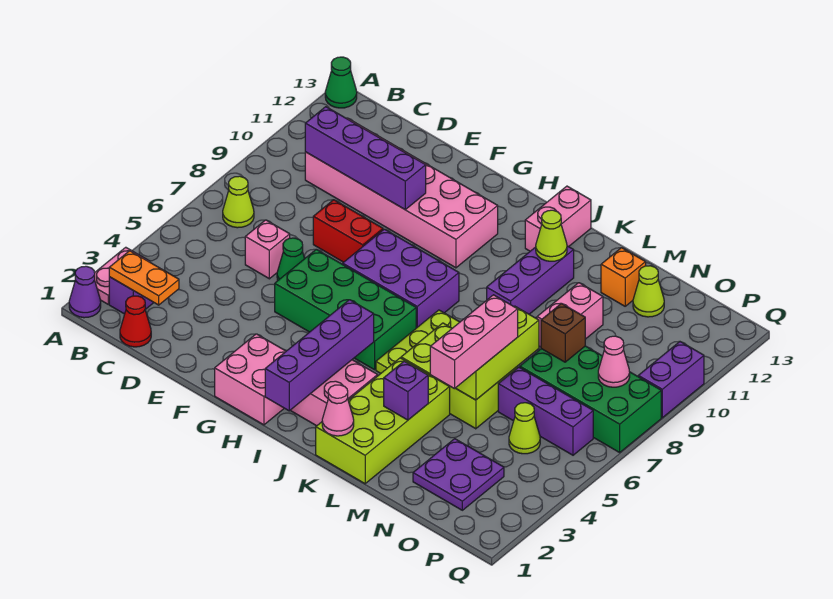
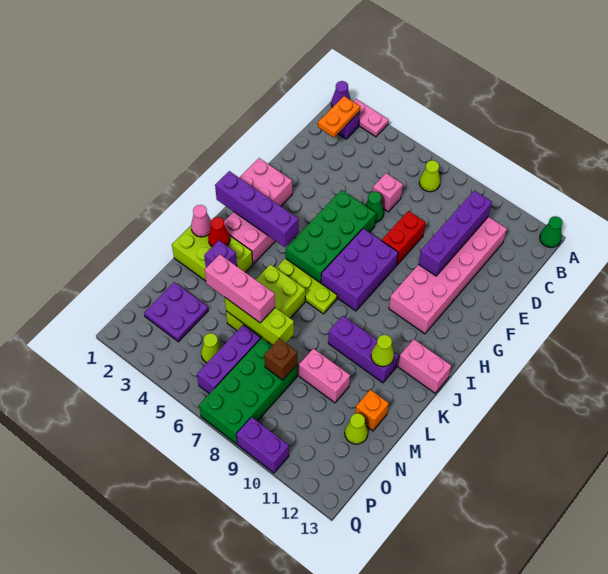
red 1x1 cone [120,296,151,347] -> red 1x1 cone moved to [208,217,230,247]
lime 2x4 brick [316,358,450,484] -> lime 2x3 brick [172,226,253,281]
pink 1x1 cone [598,336,630,387] -> none

